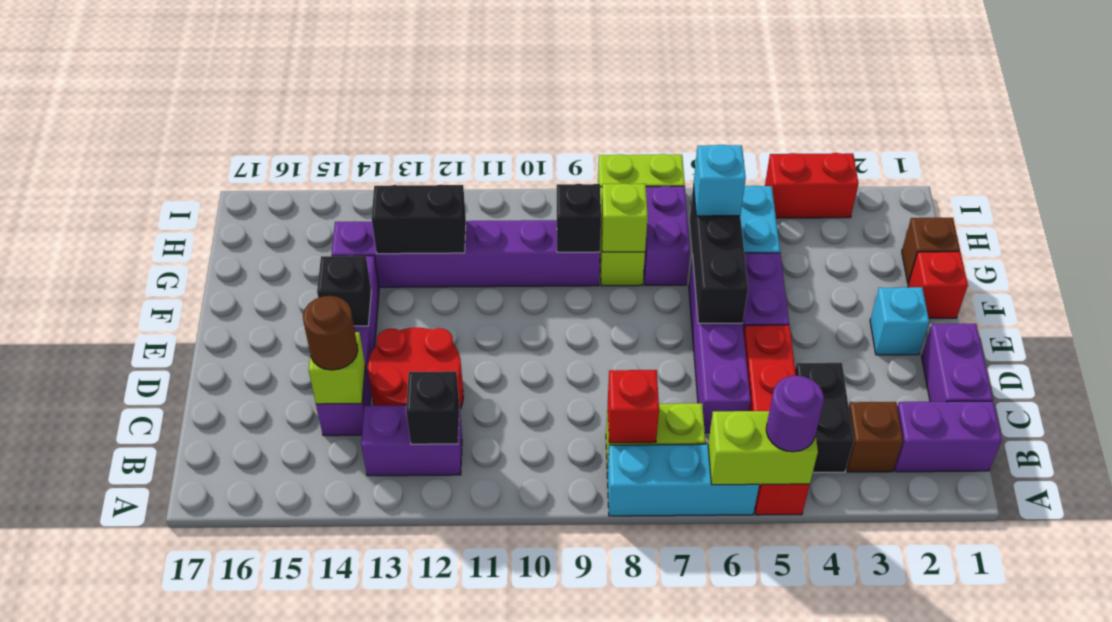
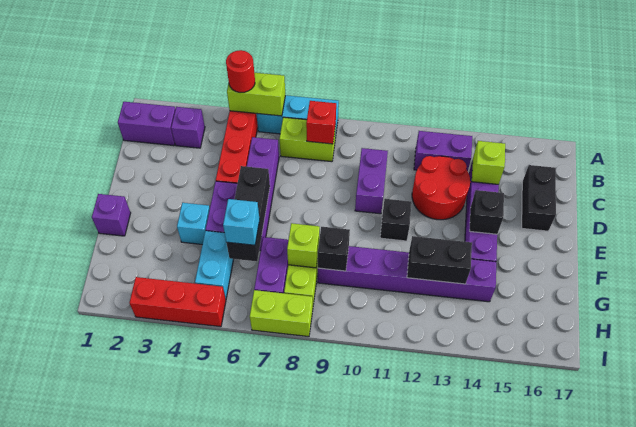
purple 1x1 round brick [766,376,824,452] -> red 1x1 round brick [226,50,255,93]
brown 1x1 brick [847,402,903,472] -> purple 1x1 brick [171,107,205,148]
black 1x2 brick [795,363,854,472] -> black 1x2 brick moved to [522,165,556,231]
black 1x1 brick [406,371,459,444] -> black 1x1 brick moved to [380,199,412,241]
purple 1x2 brick [921,324,993,402] -> purple 1x2 brick moved to [355,148,388,214]
brown 1x1 round brick [303,296,358,370] -> none
cyan 1x1 brick [870,287,929,355] -> cyan 1x1 brick moved to [177,202,210,244]
red 1x1 brick [908,252,968,318] -> purple 1x1 brick [92,194,131,236]
brown 1x1 brick [902,218,960,283] -> none
red 1x2 brick [765,153,859,218] -> red 1x3 brick [129,277,226,327]

